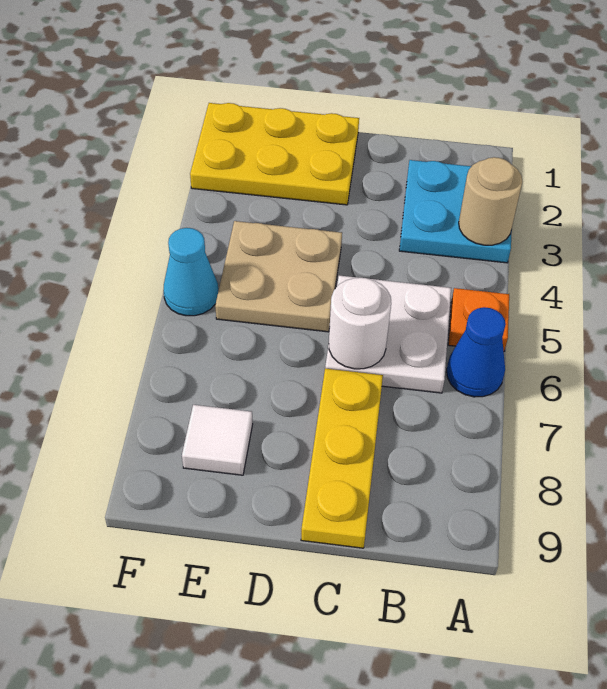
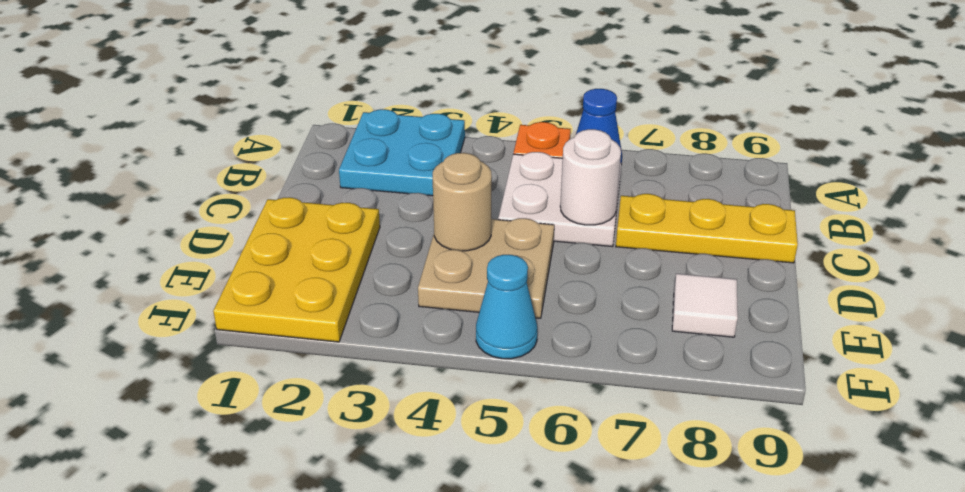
tan 1x1 round brick [459,157,522,245] -> tan 1x1 round brick moved to [433,153,492,251]

